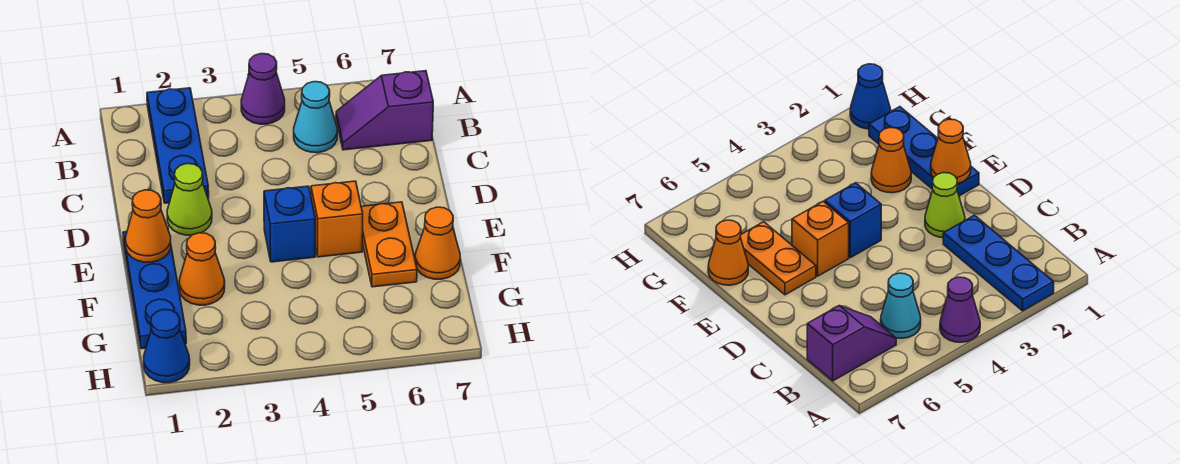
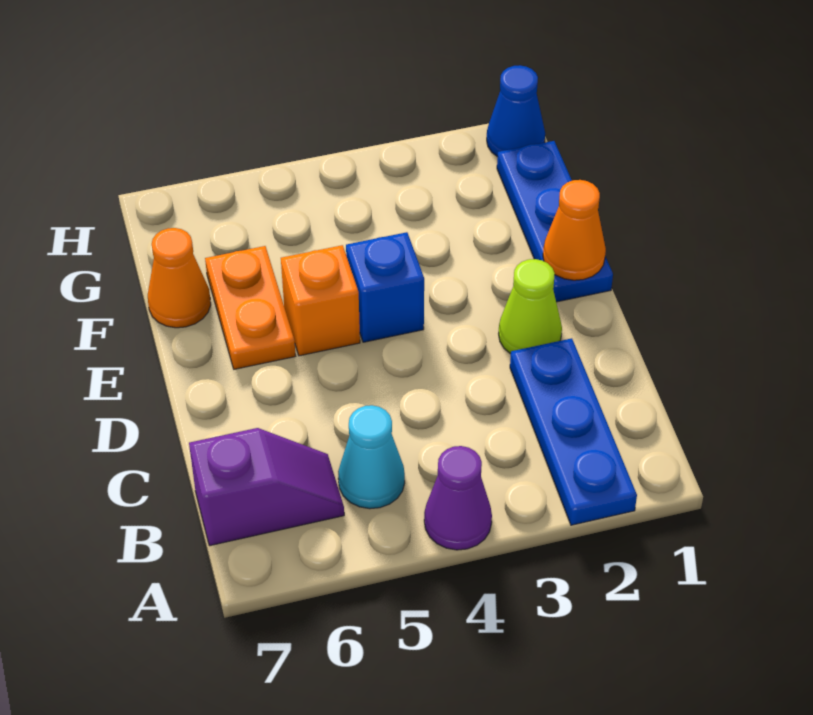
orange 1x1 cone [179,233,225,305] -> none

